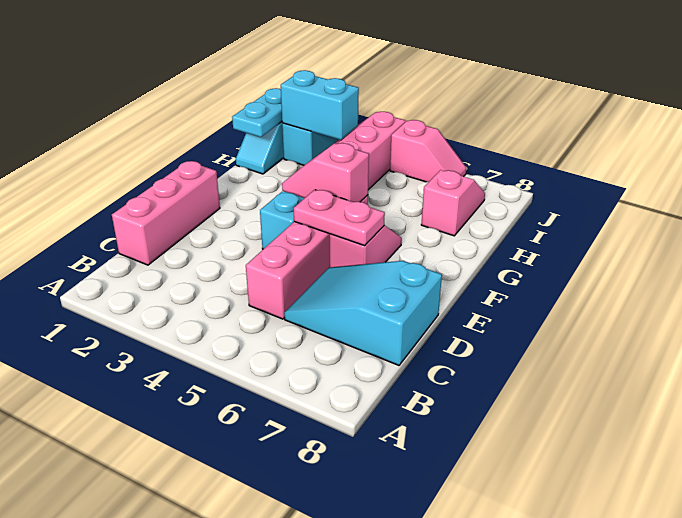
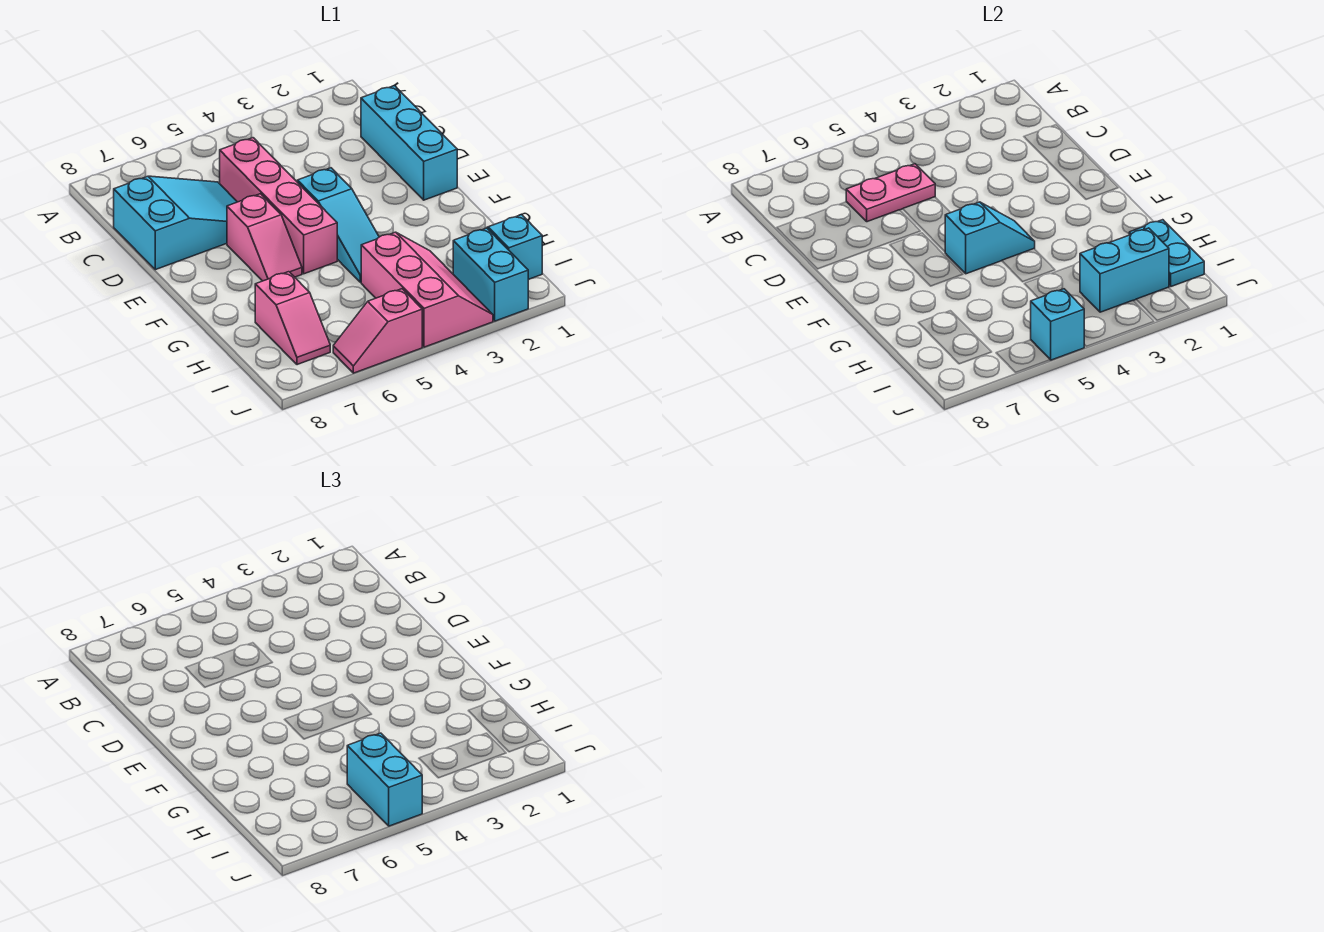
pink 1x3 brick [112,161,220,265] -> cyan 1x3 brick [361,86,457,200]
pink 1x2 plate [294,190,385,246] -> pink 1x2 plate moved to [846,164,935,222]
pink 1x2 slope [282,143,369,202] -> cyan 1x2 slope [945,202,1035,274]
none -> cyan 1x2 brick [347,733,422,826]
none -> cyan 1x1 brick [1031,289,1084,360]

